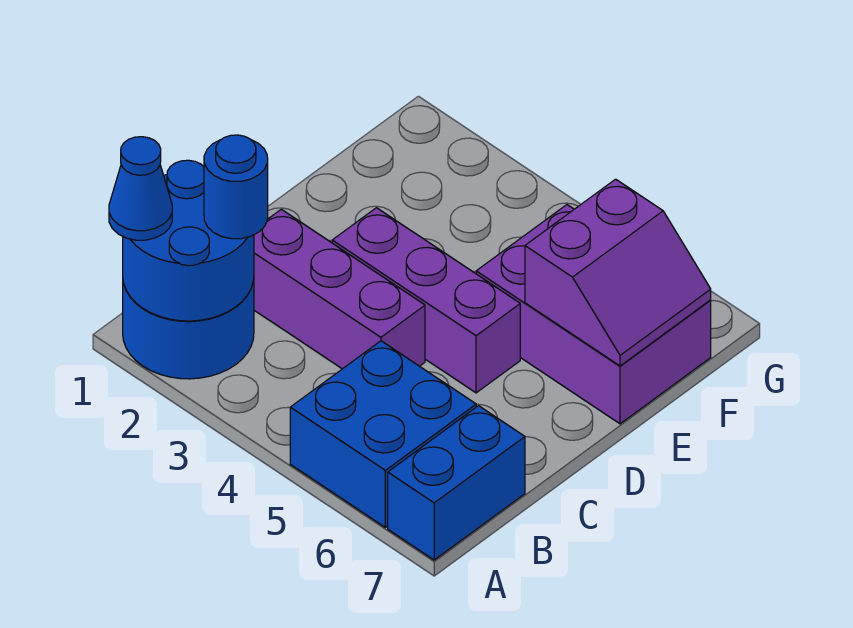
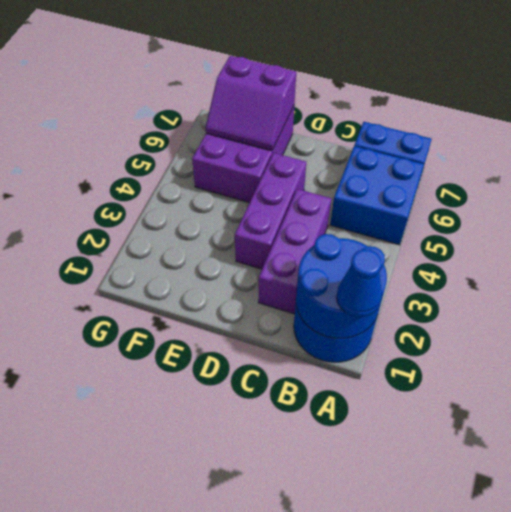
blue 1x1 round brick [204,135,268,239] -> none
purple 2x2 slope [525,179,711,366] -> purple 2x2 slope turned to [206,56,296,151]

